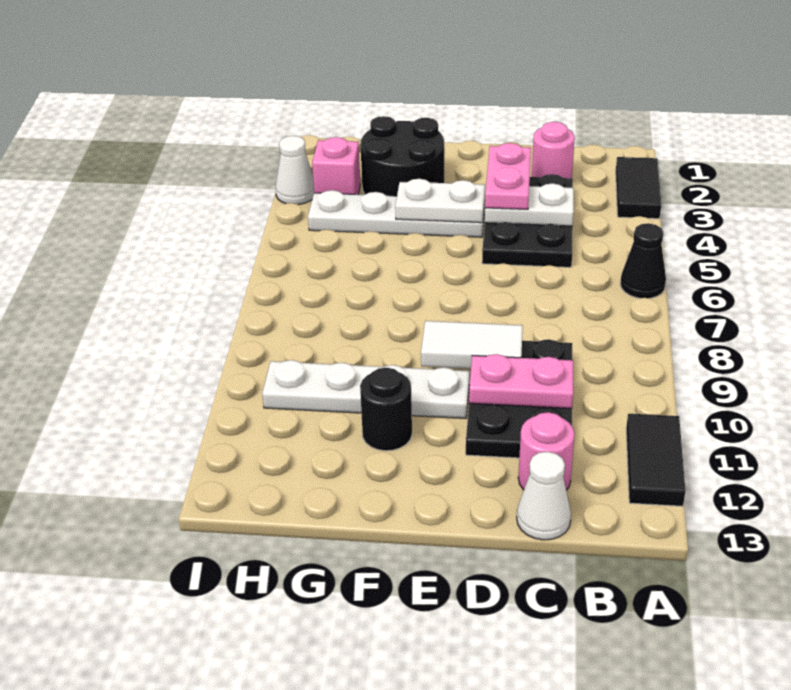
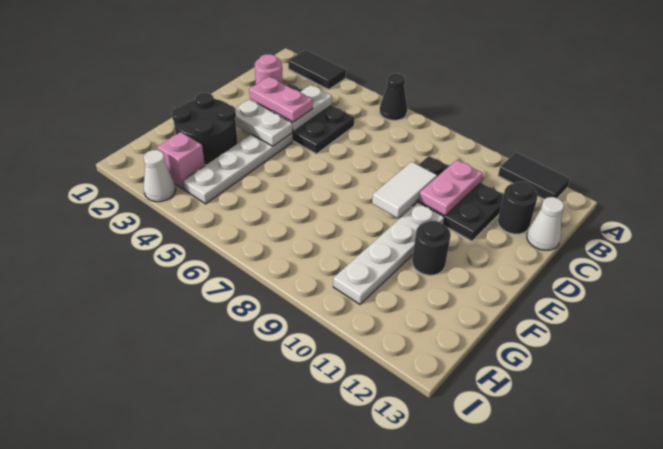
pink 1x1 round brick [518,412,575,490] -> black 1x1 round brick [498,182,538,234]
white 1x2 plate [395,179,485,223] -> white 1x2 plate turned to [235,100,293,146]

